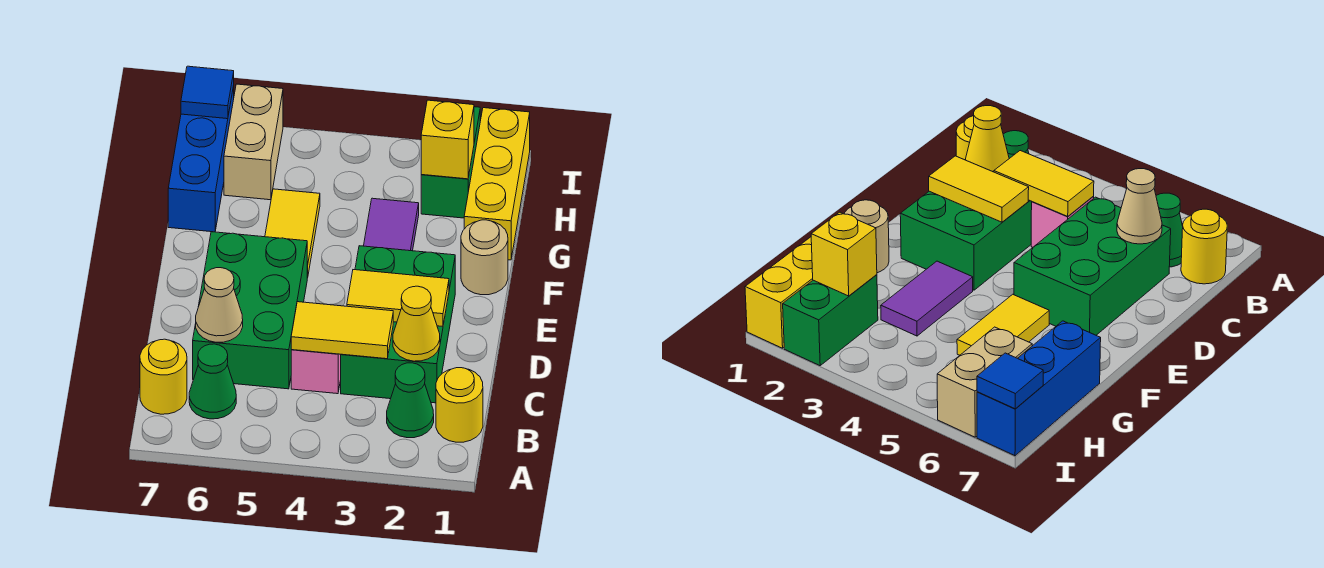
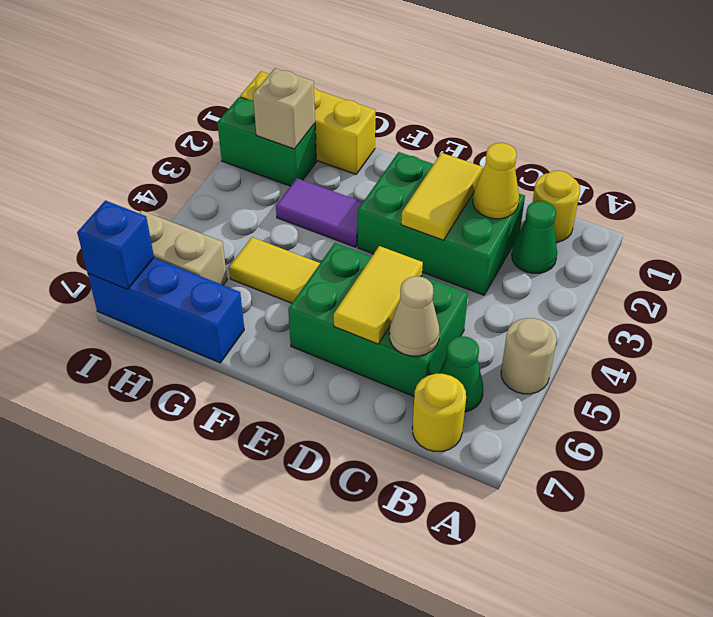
yellow 1x2 tile [291,302,393,359] -> yellow 1x2 tile moved to [334,246,423,344]
pink 1x1 brick [291,350,341,394] -> none
tan 1x1 round brick [461,220,508,295] -> tan 1x1 round brick moved to [501,318,557,394]
yellow 1x1 brick [421,100,474,179] -> tan 1x1 brick [253,68,315,149]
blue 1x1 tile [181,66,234,119] -> blue 1x1 brick [77,201,154,289]

